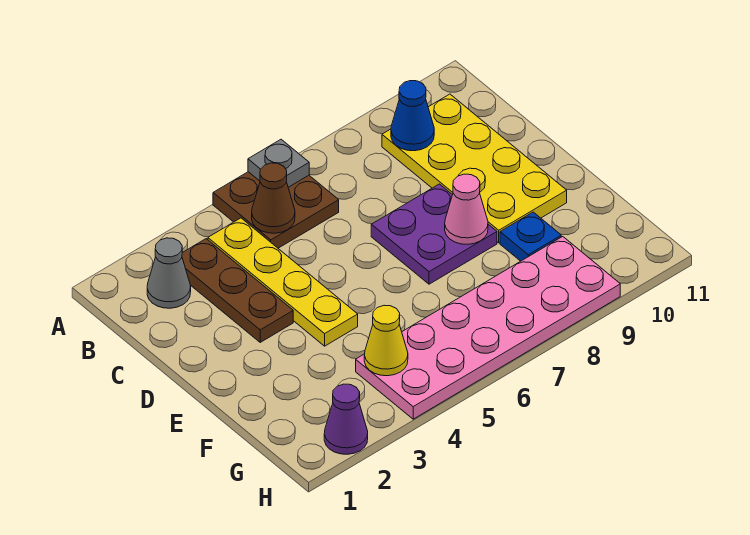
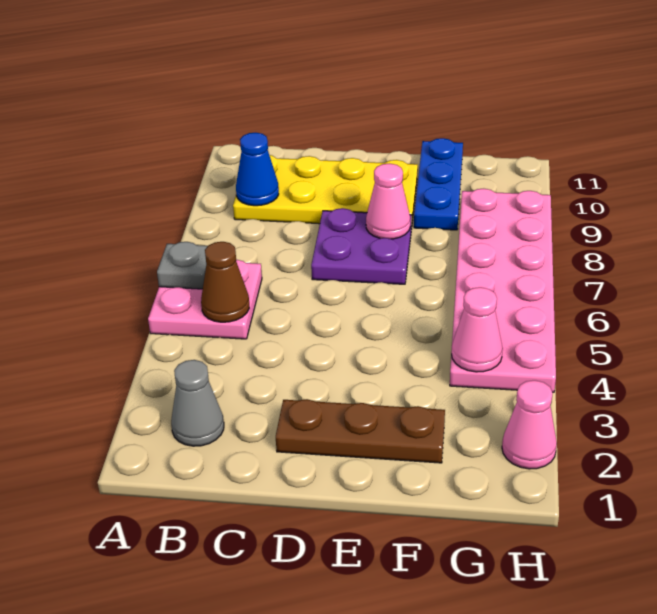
brown 2x2 plate [213,172,339,248] -> pink 2x2 plate [148,260,262,339]
brown 1x3 plate [182,239,293,342] -> brown 1x3 plate moved to [276,399,445,463]
yellow 1x4 plate [208,218,358,346] -> none
blue 1x1 plate [500,212,561,261] -> blue 1x3 plate [414,138,463,230]
yellow 1x1 cone [364,305,408,376] -> pink 1x1 cone [451,287,503,372]
purple 1x1 cone [324,384,368,454] -> pink 1x1 cone [502,380,557,469]

